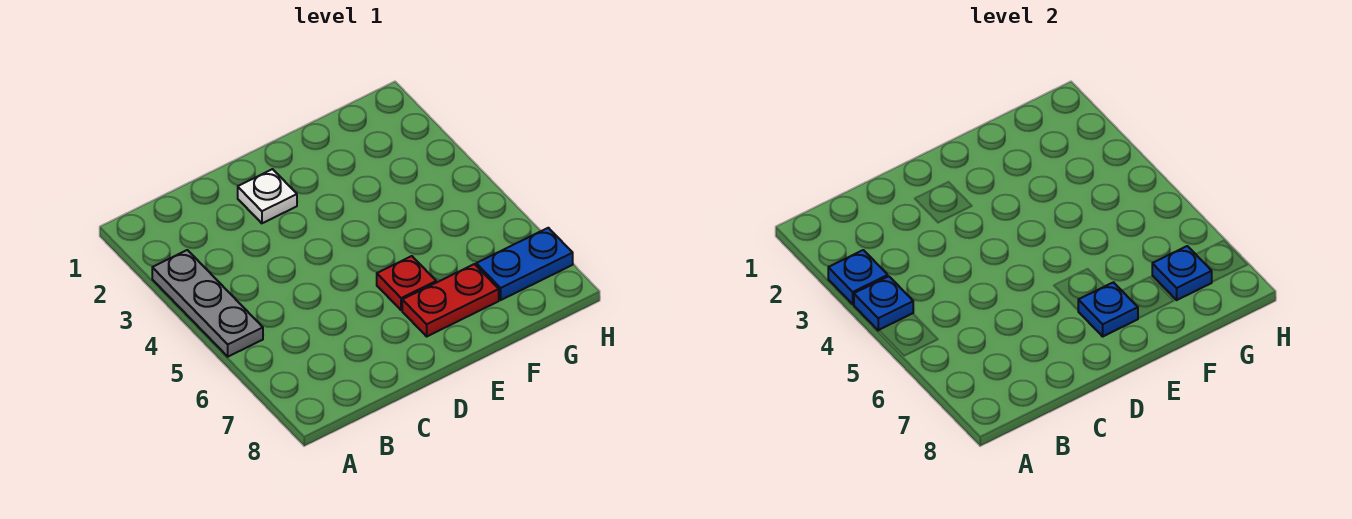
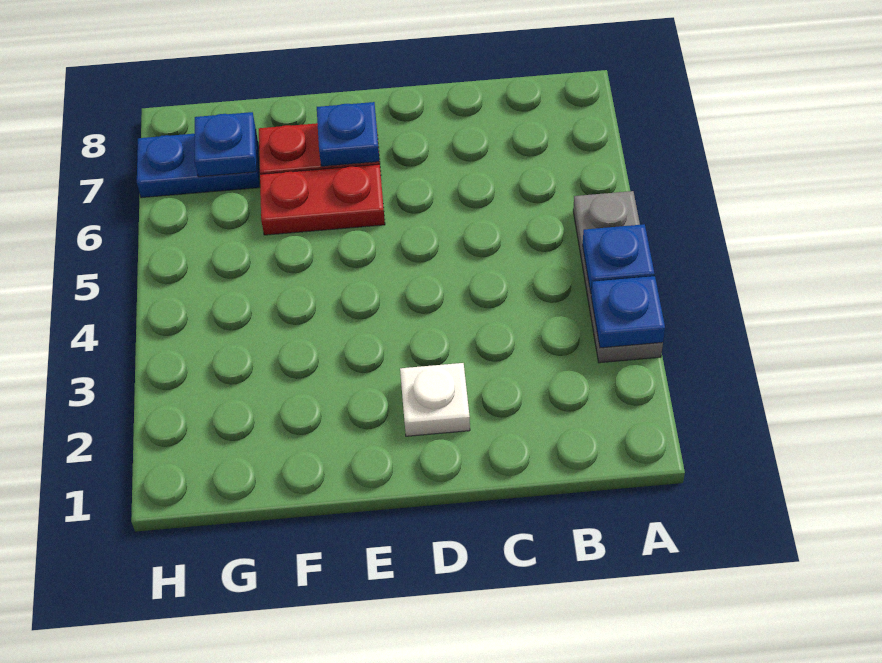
red 1x1 plate [377,256,436,310] -> red 1x2 plate [260,164,385,235]

